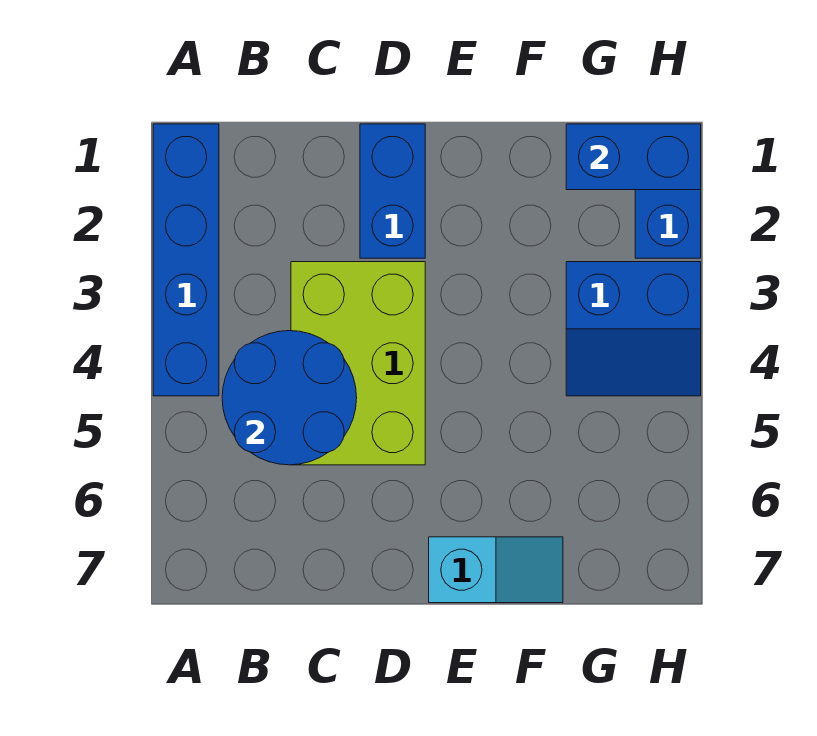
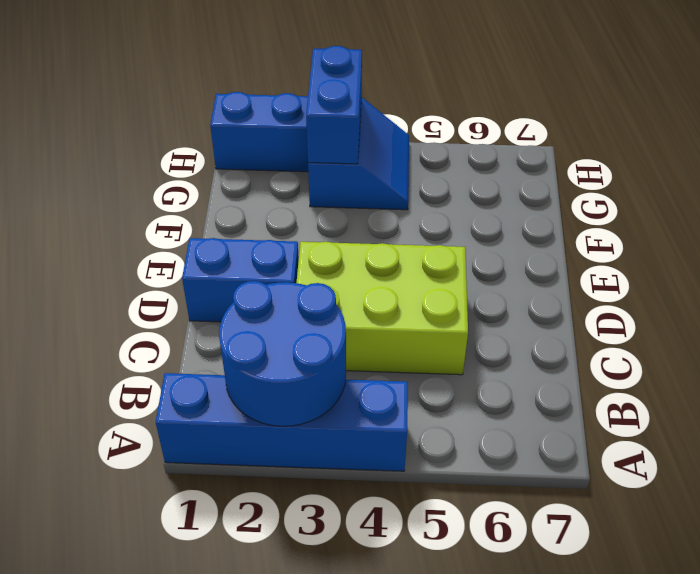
blue 2x2 round brick [222,331,357,465] -> blue 2x2 round brick moved to [219,281,346,426]
cyan 1x2 slope [429,537,563,603] -> none
blue 1x2 brick [566,124,701,190] -> blue 1x2 brick moved to [306,46,362,164]

